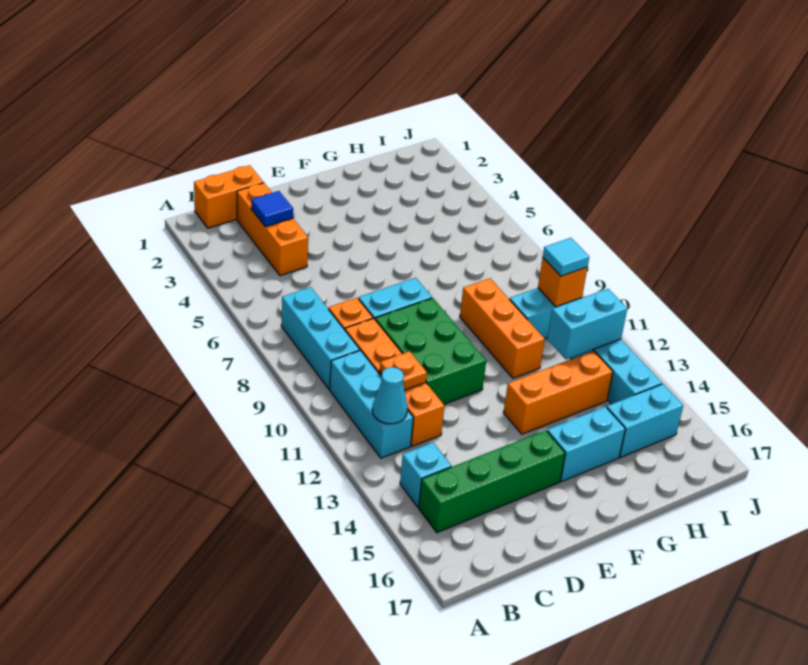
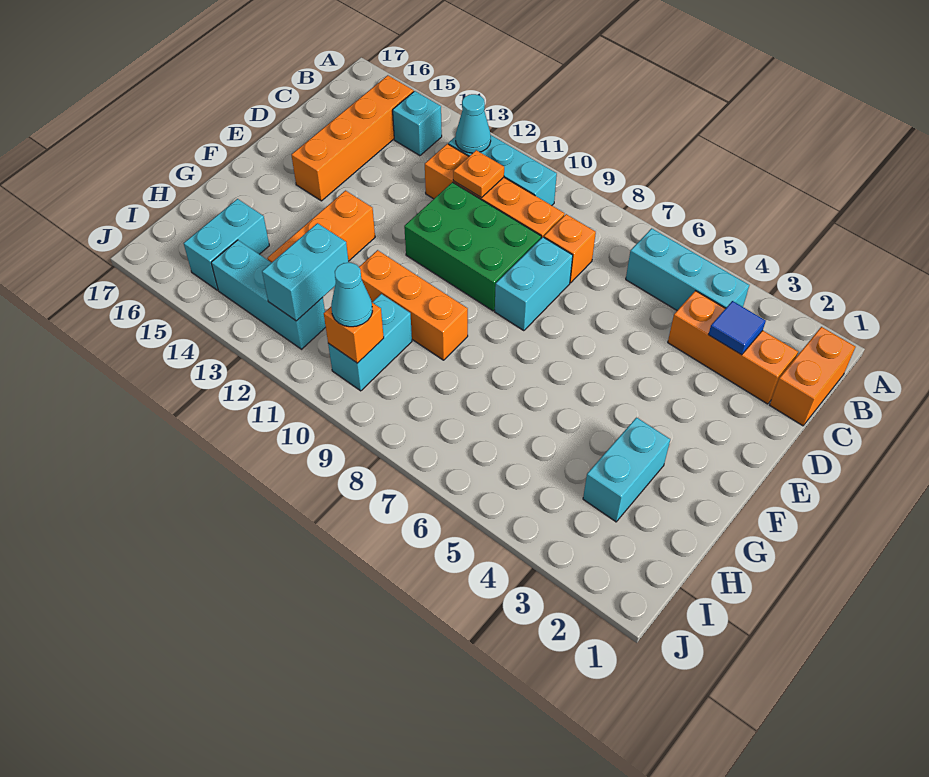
cyan 1x3 brick [281,287,360,389] -> cyan 1x3 brick moved to [626,228,749,310]
green 1x4 brick [419,430,565,533] -> orange 1x4 brick [291,75,414,201]
cyan 1x2 brick [547,407,625,482] -> cyan 1x2 brick moved to [583,418,670,522]
cyan 1x1 tile [543,238,589,276] -> cyan 1x1 cone [331,263,372,327]

